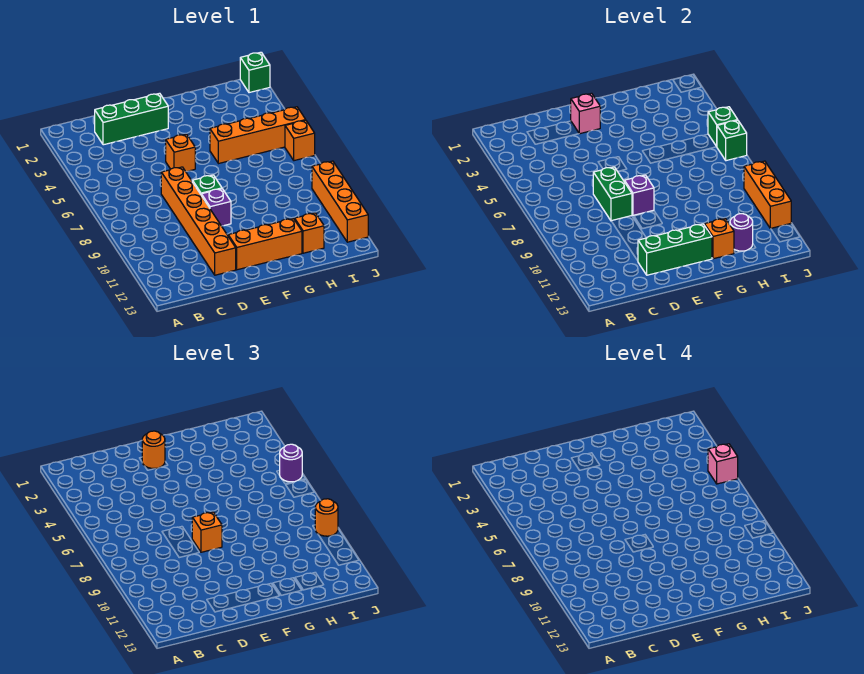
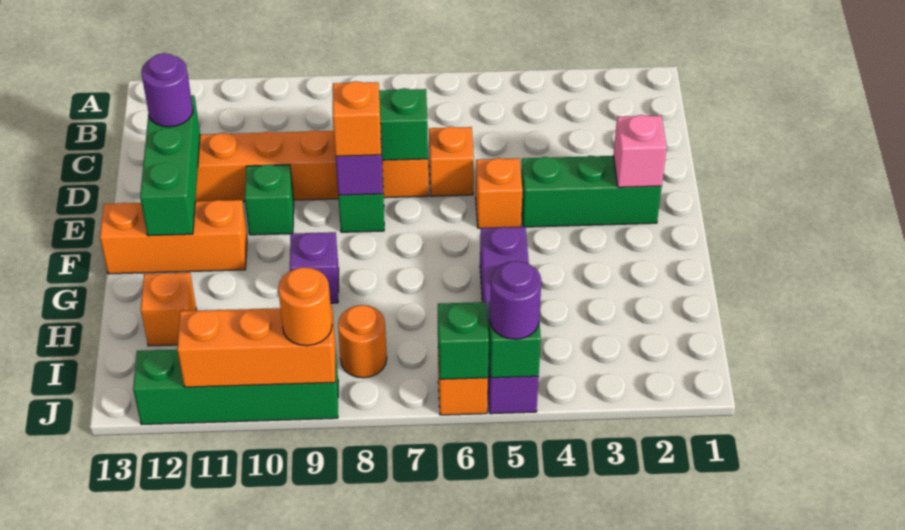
green 1x3 brick [95,93,168,145] -> green 1x3 brick turned to [521,156,662,227]
orange 1x1 round brick [142,431,165,469] -> orange 1x1 round brick moved to [338,305,387,378]
purple 1x1 brick [201,189,231,226] -> purple 1x1 brick moved to [290,232,339,303]
orange 1x3 brick [228,219,302,270] -> orange 1x3 brick turned to [100,200,247,274]
orange 1x4 brick [210,107,305,164] -> purple 1x4 brick [480,227,539,414]
orange 1x1 brick [704,219,734,259] -> orange 1x1 brick moved to [429,127,474,196]
purple 1x1 round brick [730,214,753,251] -> purple 1x1 round brick moved to [141,53,193,127]
green 1x1 brick [240,52,270,93] -> green 1x1 brick moved to [245,165,294,235]
pink 1x1 brick [708,444,738,484] -> none
orange 1x4 brick [312,161,368,242] -> green 1x4 brick [133,347,338,425]

